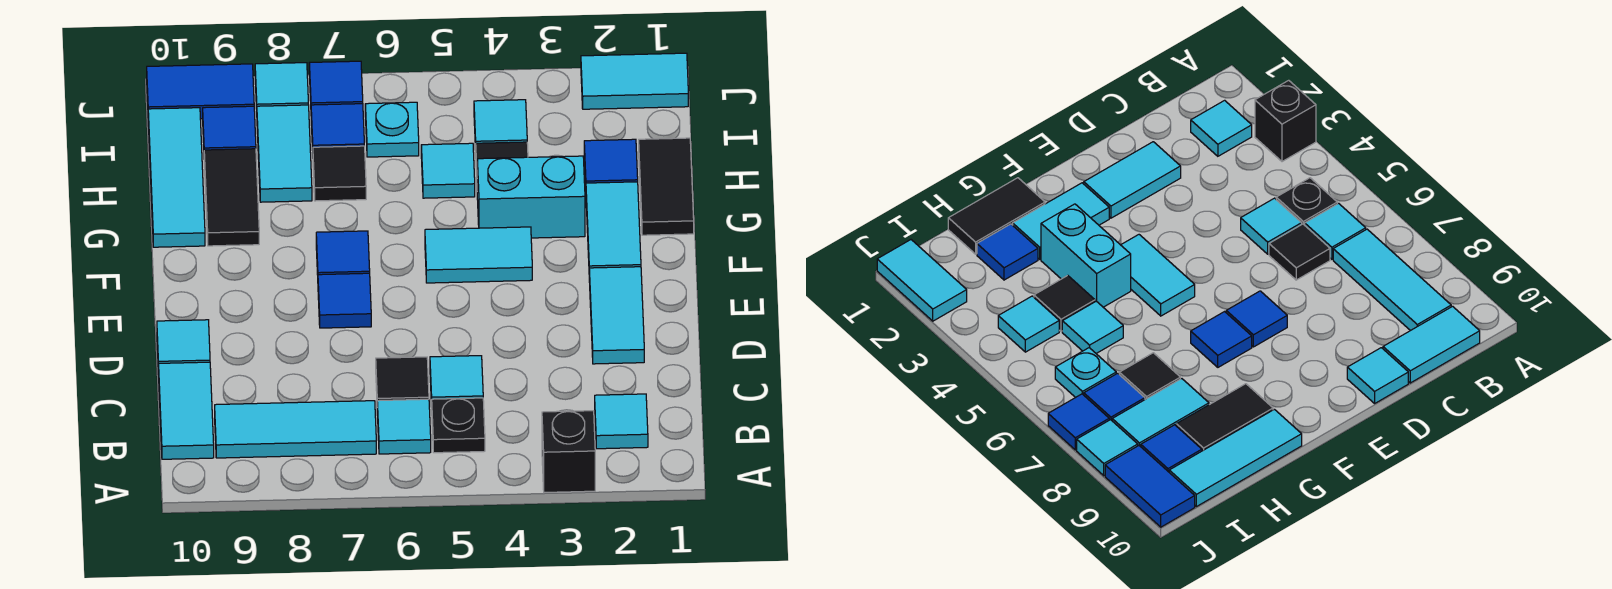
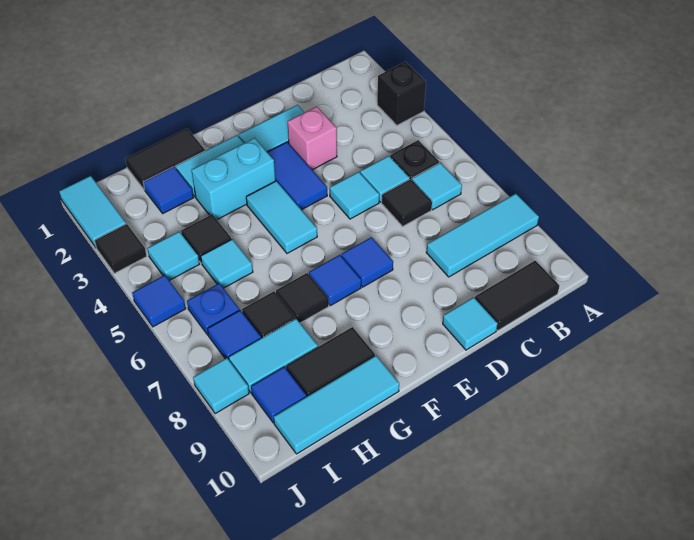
cyan 1x1 tile [595,394,648,449] -> cyan 1x1 tile moved to [330,172,379,219]
cyan 1x3 tile [215,401,376,458] -> cyan 1x3 tile turned to [426,194,539,277]
cyan 1x2 tile [159,362,214,459] -> black 1x2 tile [475,261,559,330]
none -> pink 1x1 brick [288,107,337,170]
cyan 1x2 brick [477,156,585,238] -> cyan 1x2 brick turned to [192,138,275,220]
none -> black 1x1 tile [276,273,329,323]
cyan 1x1 plate [365,102,419,157] -> blue 1x1 plate [187,283,239,335]
none -> black 1x1 tile [95,224,147,273]
blue 1x1 tile [309,61,363,105] -> blue 1x1 tile moved to [132,275,186,327]
blue 1x2 tile [147,64,254,119] -> blue 1x2 tile moved to [267,142,327,210]

